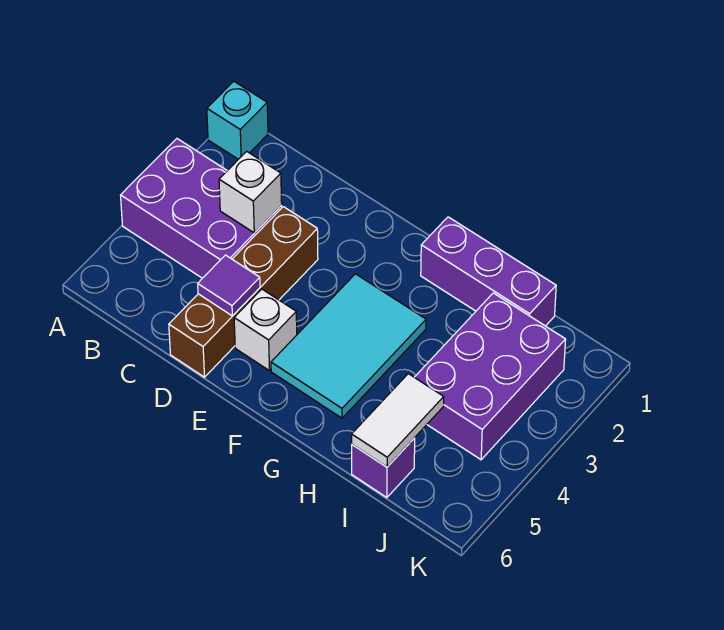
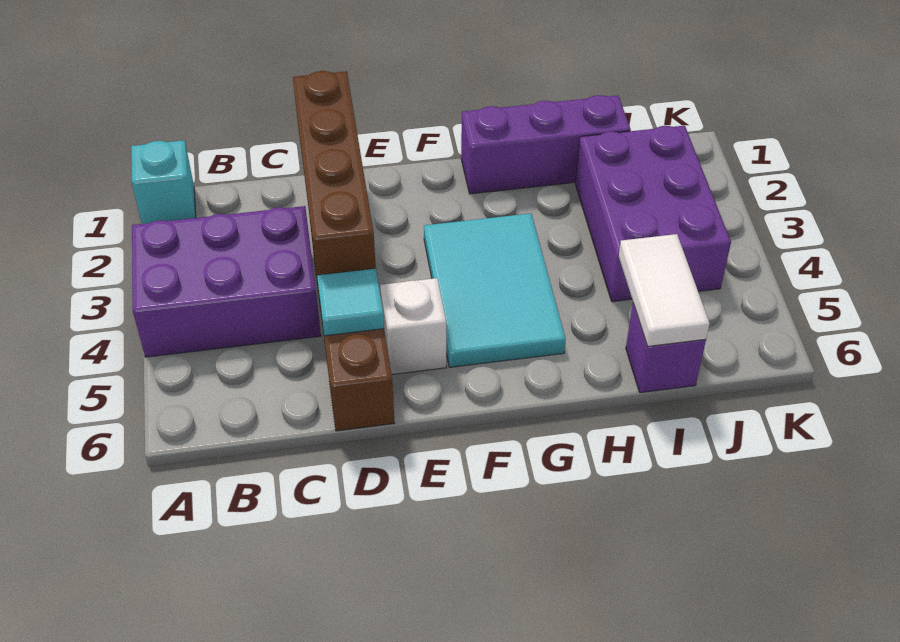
white 1x1 brick [219,151,282,233] -> none
none -> brown 1x4 brick [293,71,376,280]
purple 1x1 tile [198,255,260,316] -> cyan 1x1 tile [317,269,384,336]

